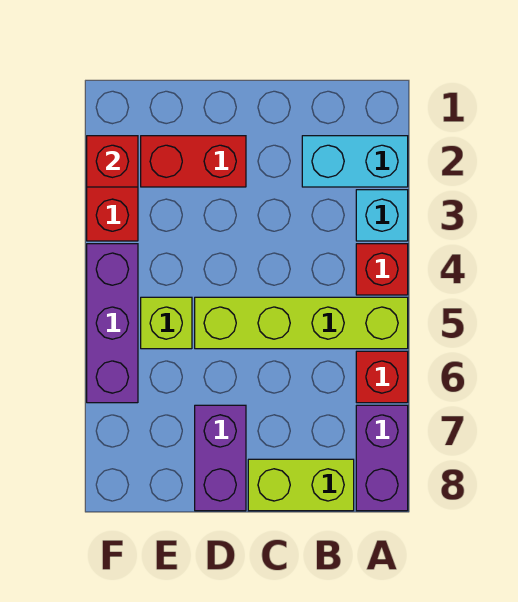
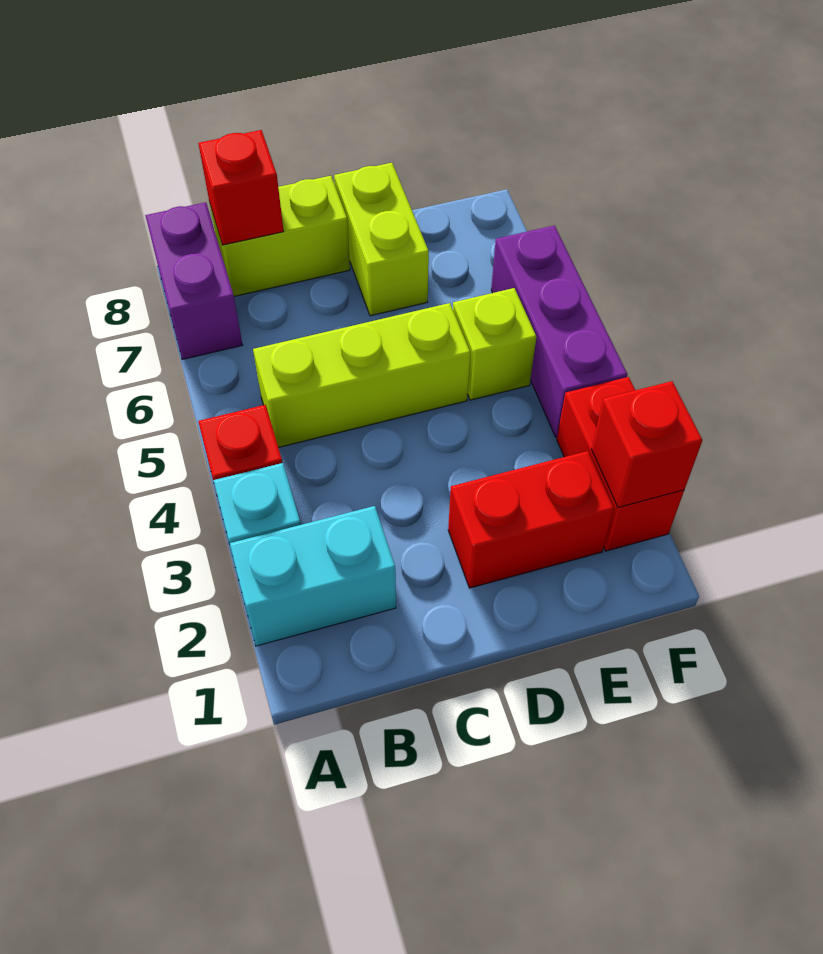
lime 1x4 brick [195,297,408,349] -> lime 1x3 brick [253,303,470,447]
red 1x1 brick [356,351,408,403] -> red 1x1 brick moved to [198,130,284,245]
purple 1x2 brick [195,405,246,511] -> lime 1x2 brick [334,163,429,316]

